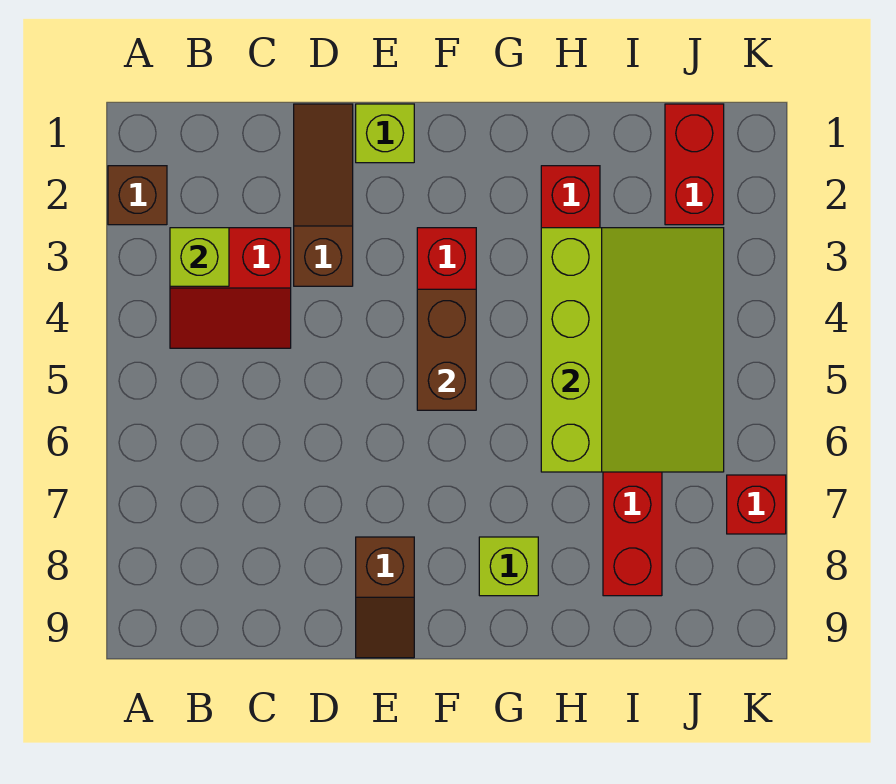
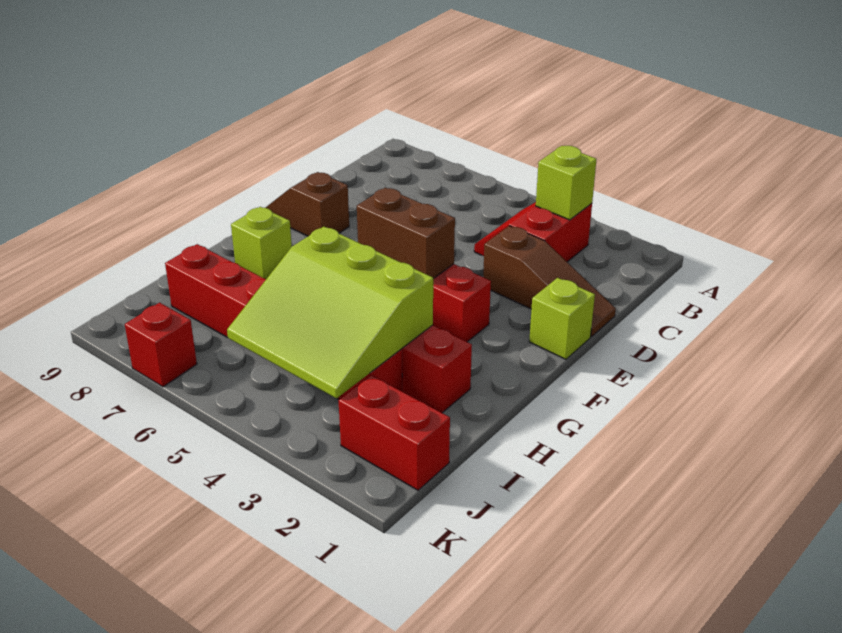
brown 1x1 brick [108,166,167,225] -> none
lime 3x4 slope [541,228,724,472] -> lime 3x3 slope [227,227,433,398]

